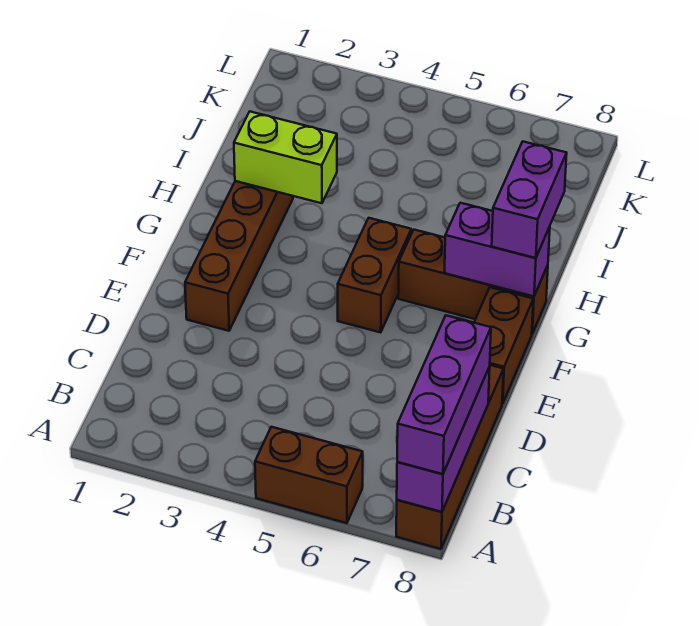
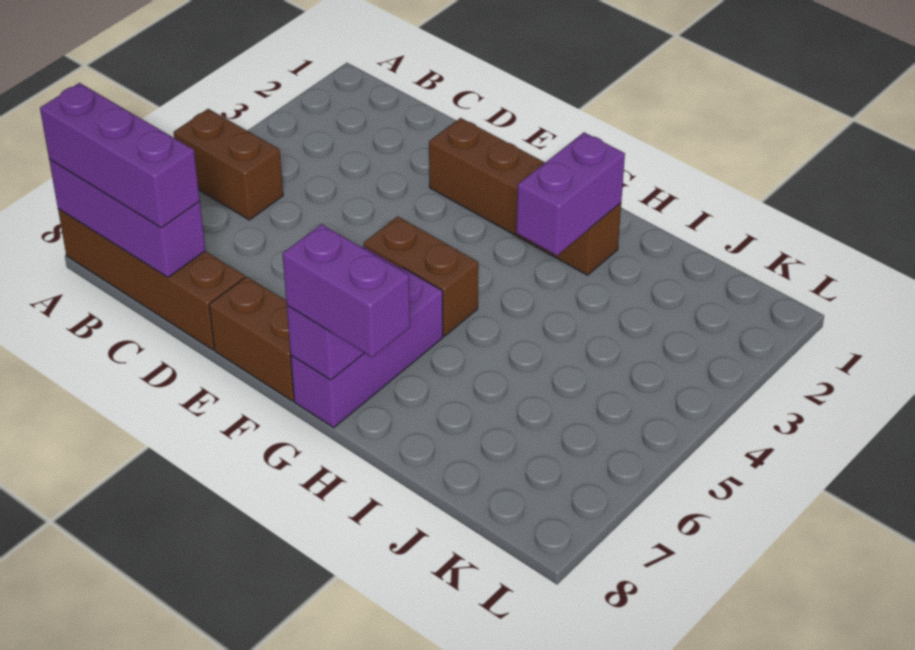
brown 1x2 brick [255,427,363,523] -> brown 1x2 brick turned to [174,109,283,220]
brown 1x3 brick [398,230,548,334] -> purple 1x3 brick [291,268,443,428]
lime 1x2 brick [234,112,337,203] -> purple 1x2 brick [517,132,625,255]

